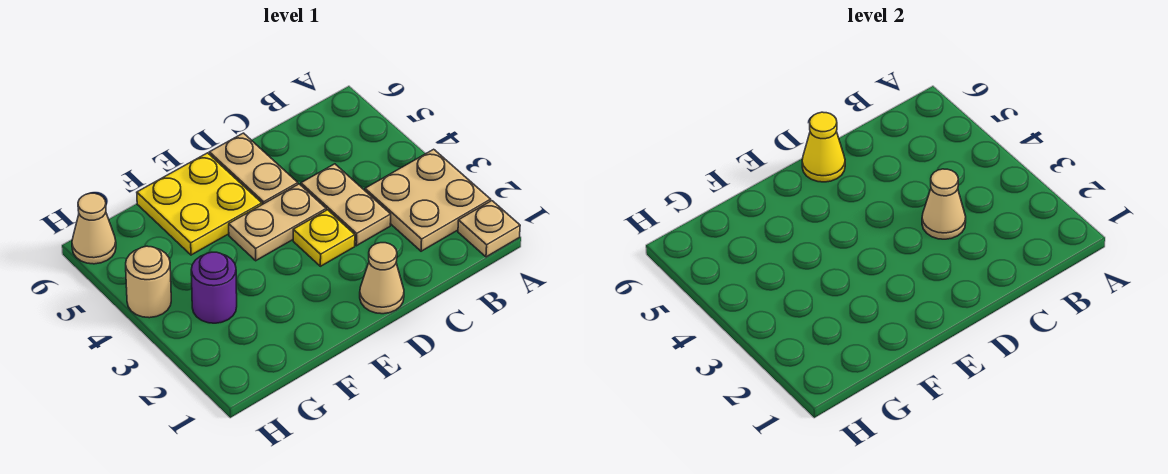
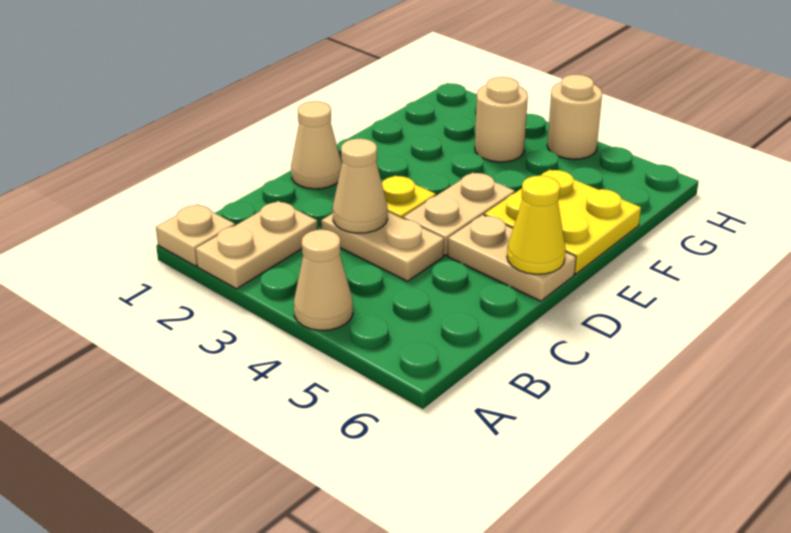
tan 2x2 plate [365,149,491,251] -> tan 1x2 plate [196,201,318,289]
purple 1x1 round brick [191,252,237,323] -> tan 1x1 round brick [475,77,528,162]
tan 1x1 cone [72,193,116,264] -> tan 1x1 cone moved to [294,230,353,330]

